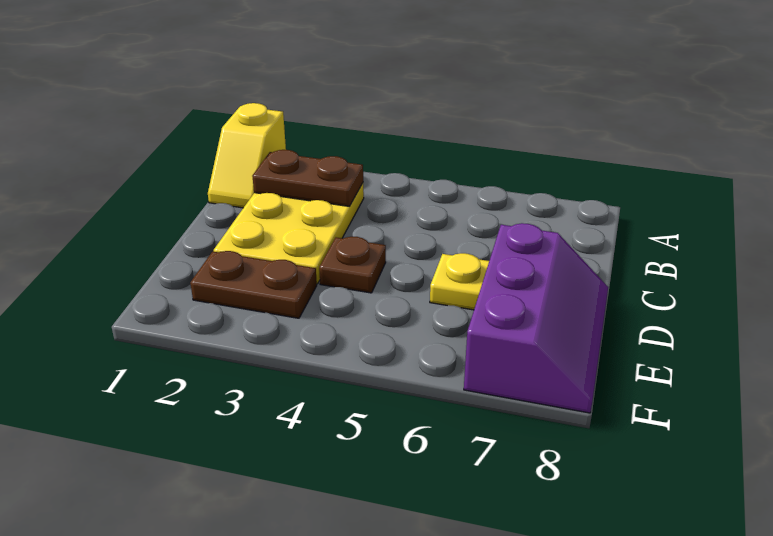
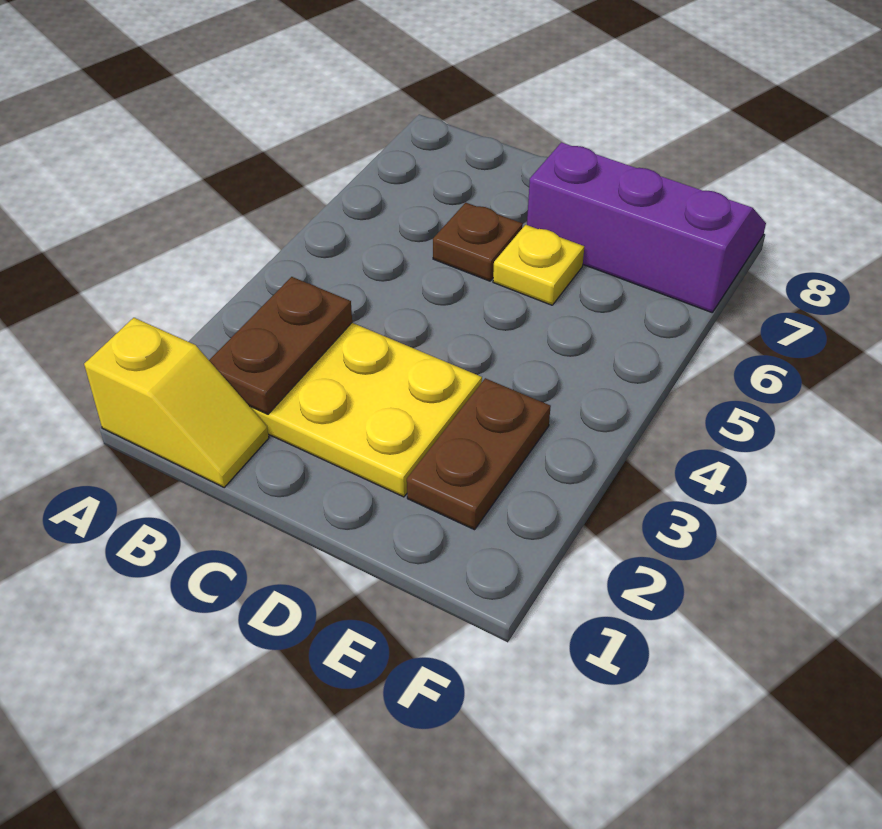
brown 1x1 plate [319,237,386,293] -> brown 1x1 plate moved to [433,203,523,281]

